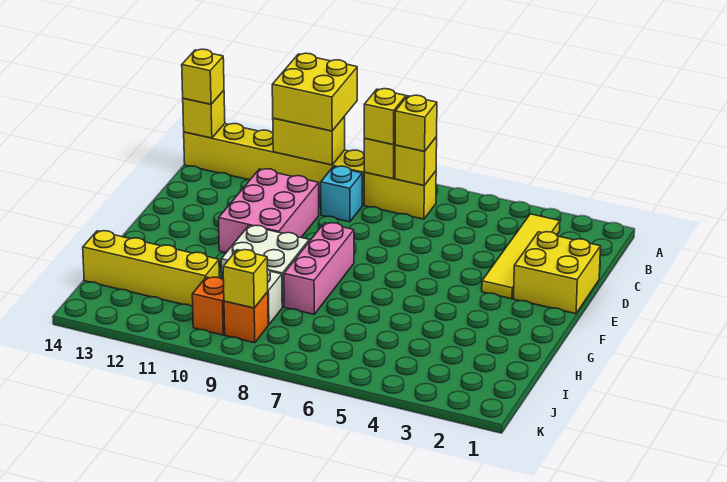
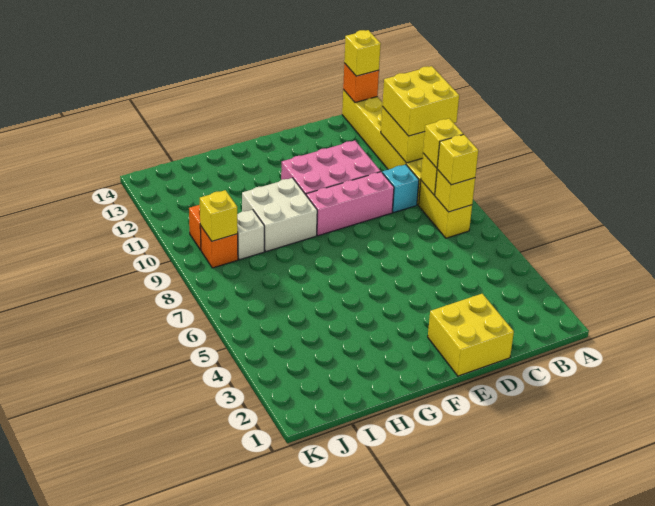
yellow 1x4 tile [482,214,560,299] -> none
yellow 1x1 brick [183,90,225,138] -> orange 1x1 brick [343,63,379,103]
pink 1x3 brick [284,223,354,314] -> pink 1x3 brick moved to [306,172,394,236]
yellow 1x4 brick [83,231,219,307] -> none

